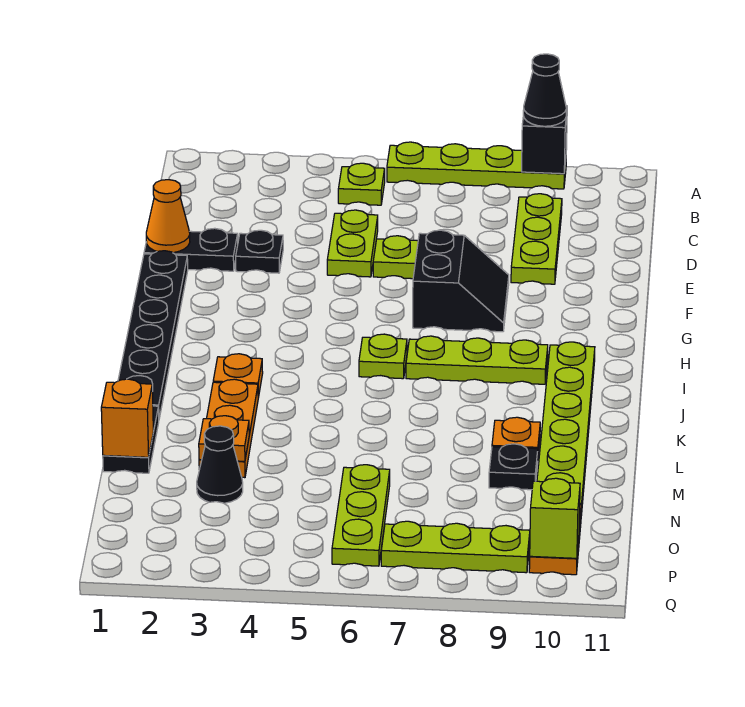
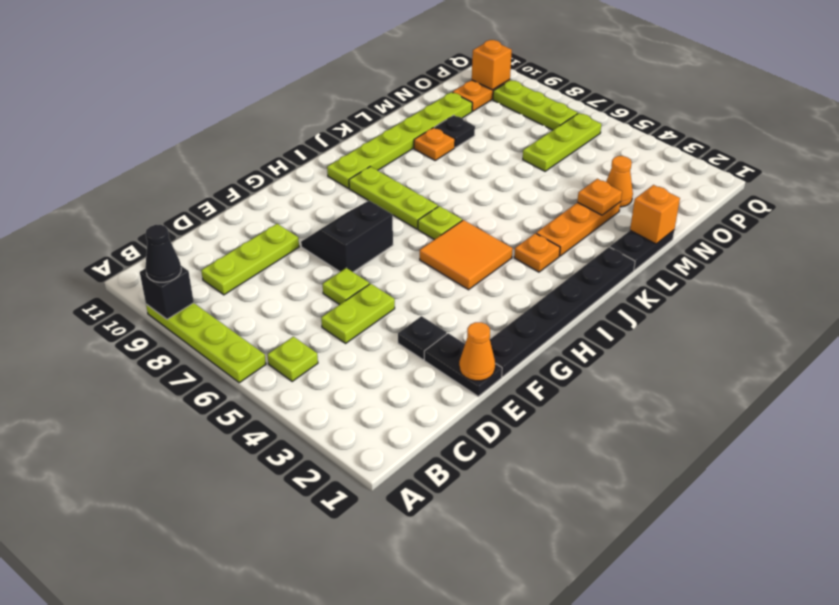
none -> orange 2x2 tile [420,220,513,290]
black 1x1 cone [197,426,243,503] -> orange 1x1 cone [606,156,633,207]
lime 1x1 brick [530,478,580,558] -> orange 1x1 brick [472,40,512,90]

